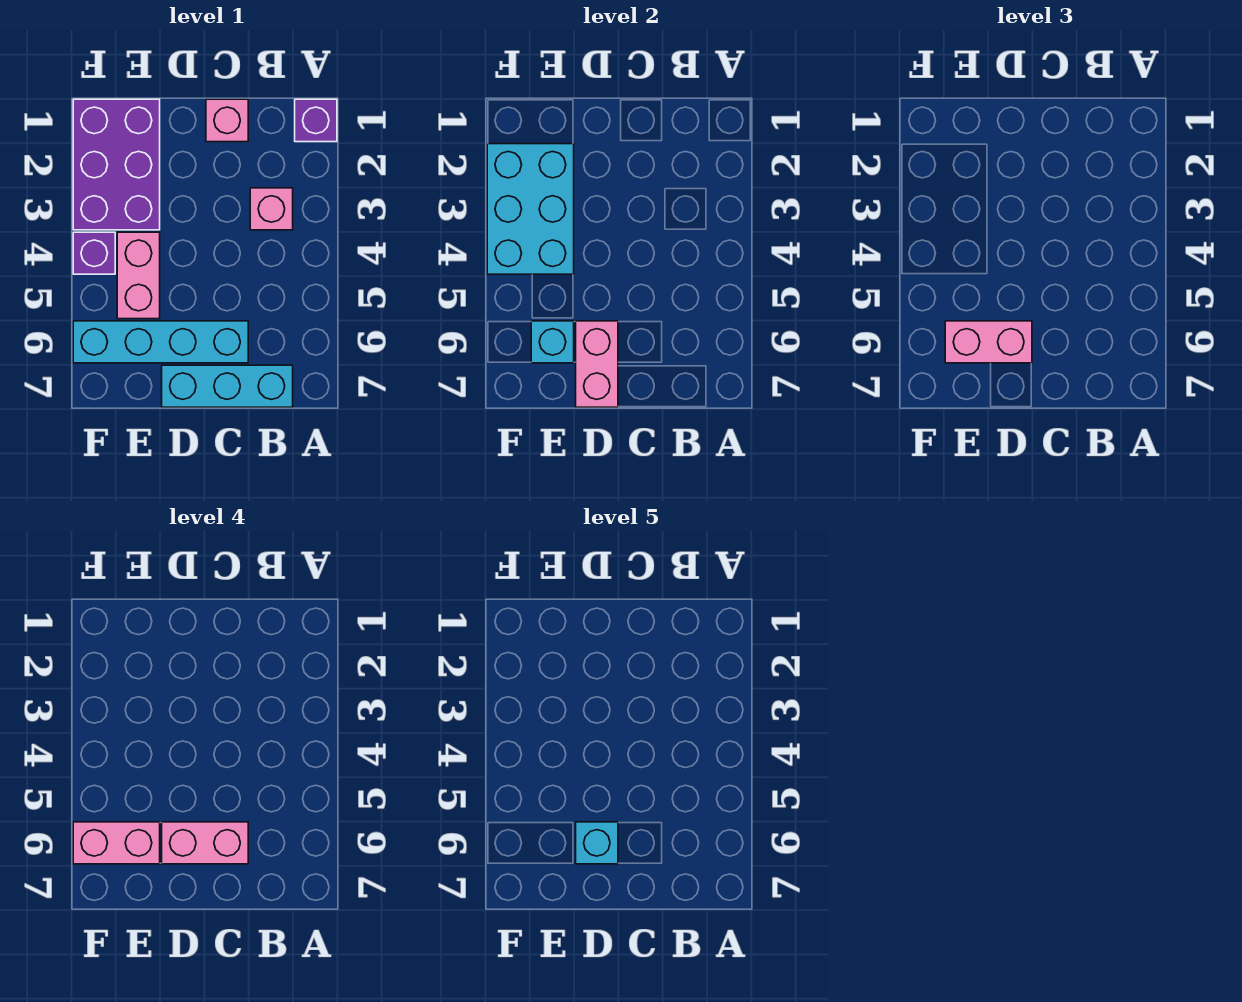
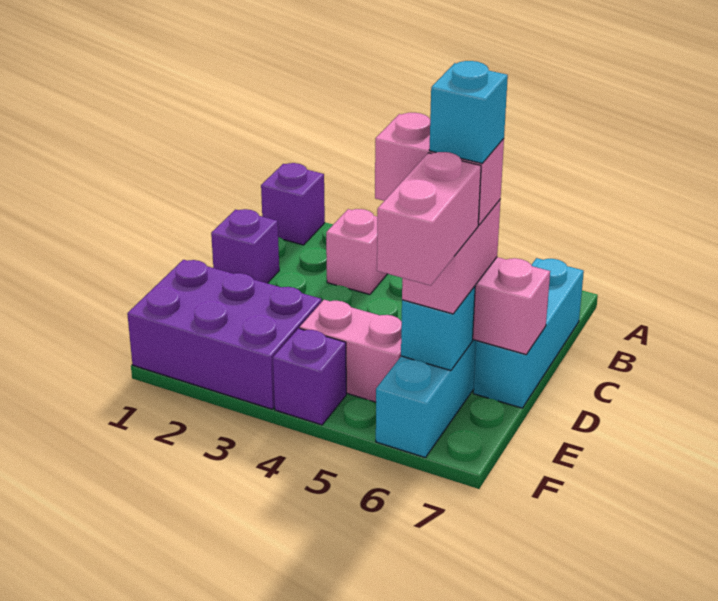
pink 1x1 brick [206,99,248,142] -> purple 1x1 brick [211,209,279,283]
pink 1x2 brick [162,822,248,864] -> pink 1x2 brick turned to [375,113,504,225]
cyan 2x3 brick [487,144,574,274] -> none

